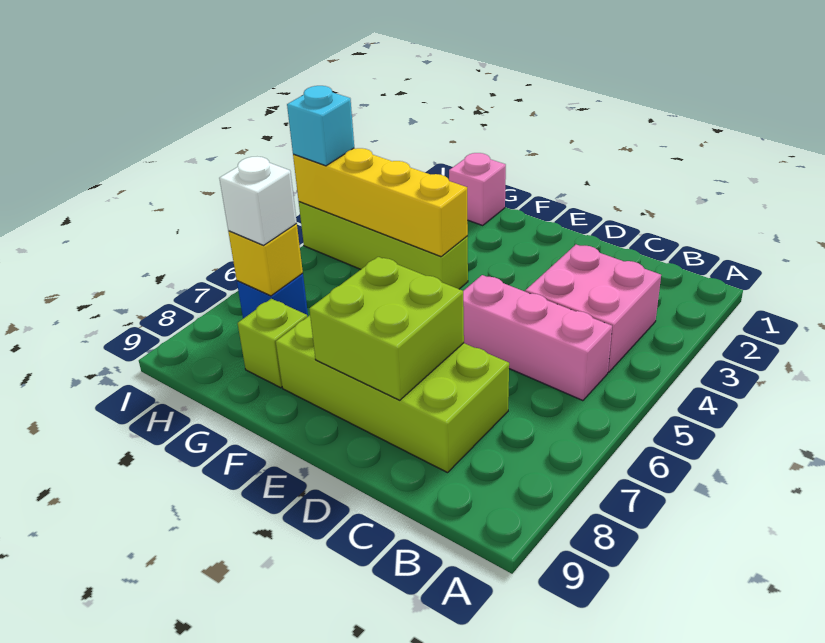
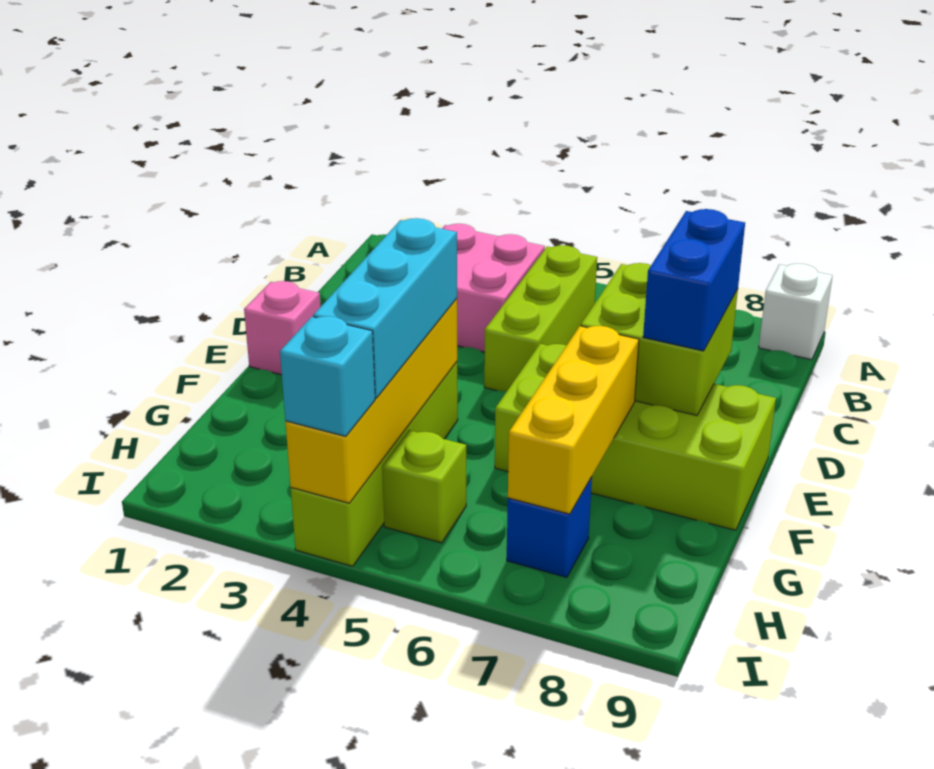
pink 1x3 brick [463,275,612,401] -> lime 1x3 brick [484,245,597,392]
lime 2x4 brick [276,315,509,473] -> lime 2x4 brick turned to [495,344,776,530]
none -> blue 1x2 brick [643,209,745,351]
none -> cyan 1x3 brick [313,218,457,398]
pink 1x1 brick [449,153,506,225] -> pink 1x1 brick moved to [244,281,321,375]
lime 1x1 brick [238,299,307,388] -> lime 1x1 brick moved to [382,430,466,543]
yellow 1x1 brick [228,224,303,296] -> yellow 1x3 brick [508,326,639,514]
white 1x1 brick [219,157,297,245] -> white 1x1 brick moved to [759,264,832,360]

